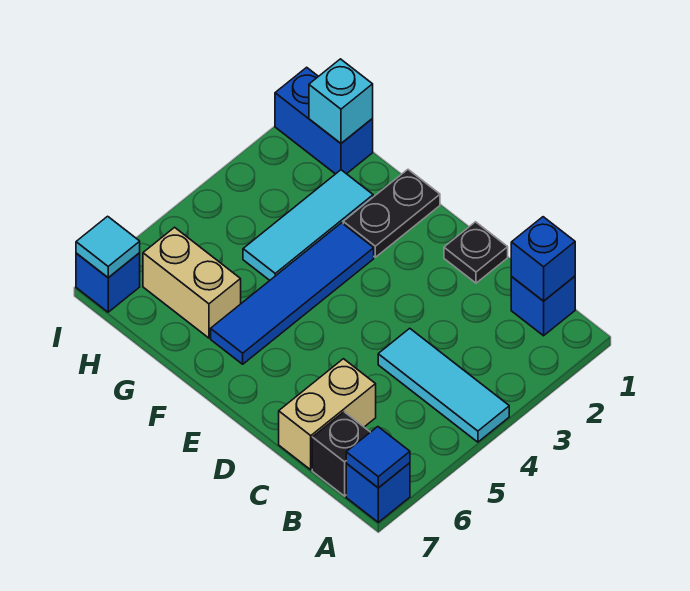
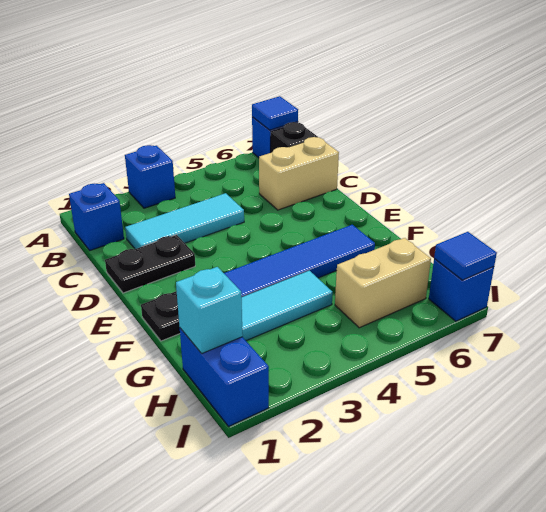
cyan 1x3 tile [378,328,509,442] -> cyan 1x3 tile turned to [125,193,244,249]
blue 1x1 brick [511,217,575,301] -> blue 1x1 brick moved to [125,145,175,208]
black 1x1 plate [444,222,508,283] -> black 1x2 plate [105,235,195,293]
tan 1x2 brick [143,227,241,338] -> tan 1x2 brick turned to [335,238,431,328]
cyan 1x1 tile [76,216,140,278] -> blue 1x1 tile [434,232,497,280]

